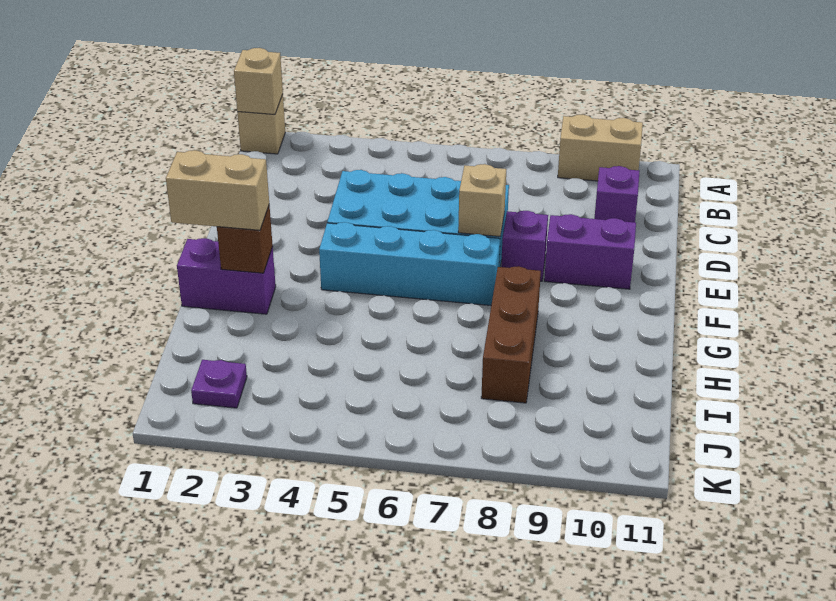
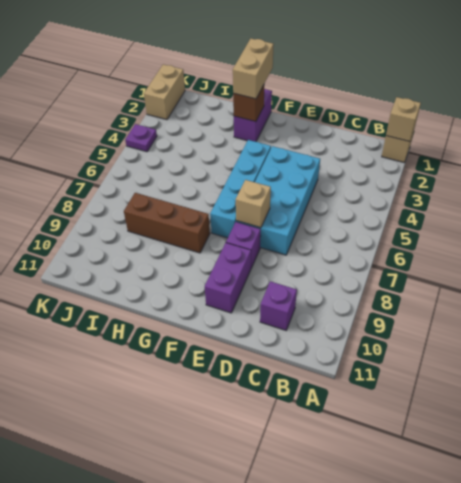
tan 1x2 brick [558,115,643,181] -> tan 1x2 brick moved to [144,64,185,120]
purple 1x1 plate [191,360,247,408] -> purple 1x1 plate moved to [125,124,157,152]

